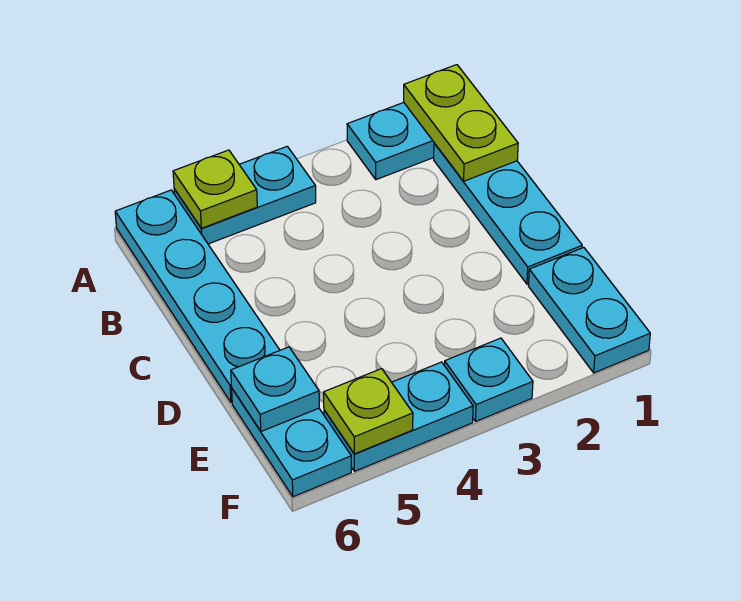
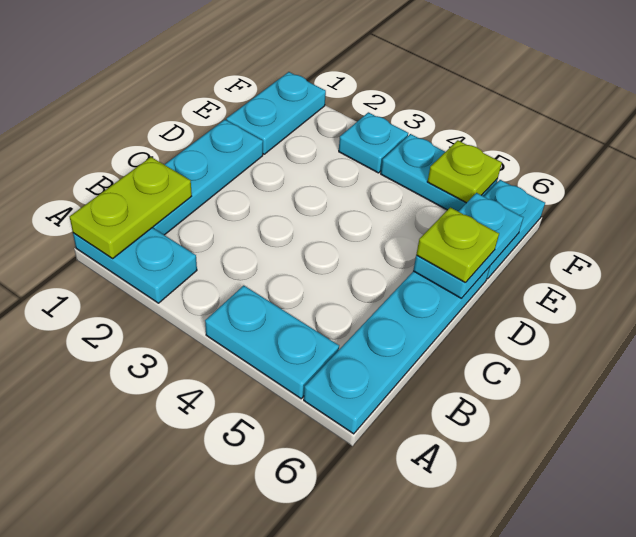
lime 1x1 plate [173,150,257,228] -> lime 1x1 plate moved to [416,207,499,283]
cyan 1x1 plate [231,347,319,431] -> cyan 1x2 plate [413,193,523,299]

